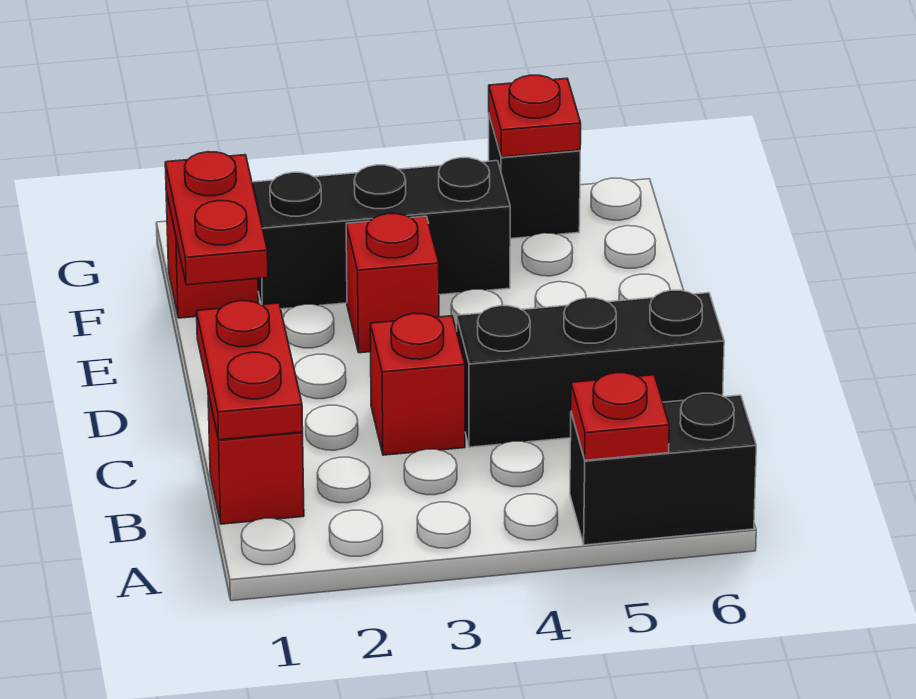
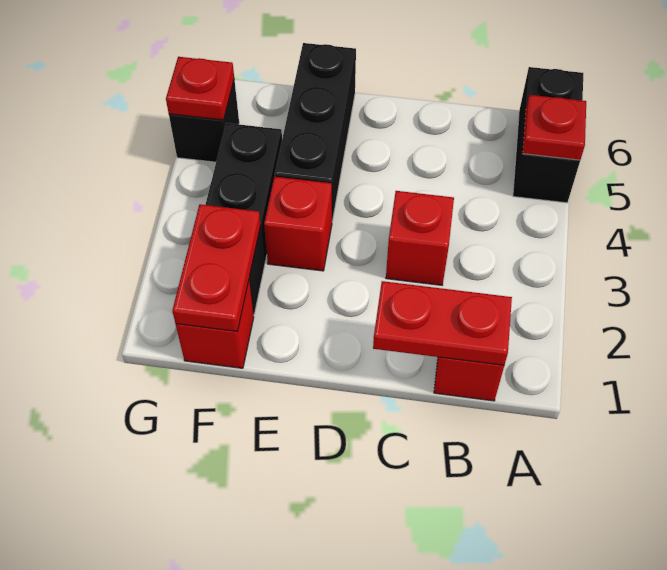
black 1x3 brick [457,290,724,447] -> black 1x3 brick moved to [275,43,356,221]
red 1x2 plate [165,152,268,285] -> red 1x2 plate turned to [172,204,261,332]

